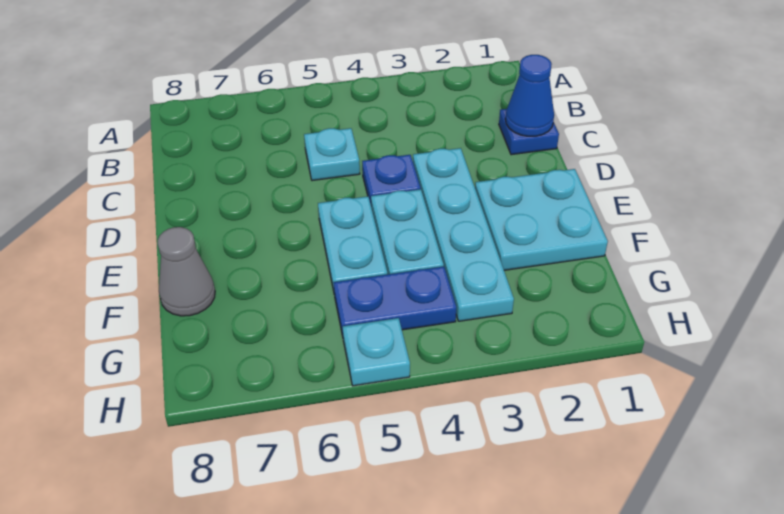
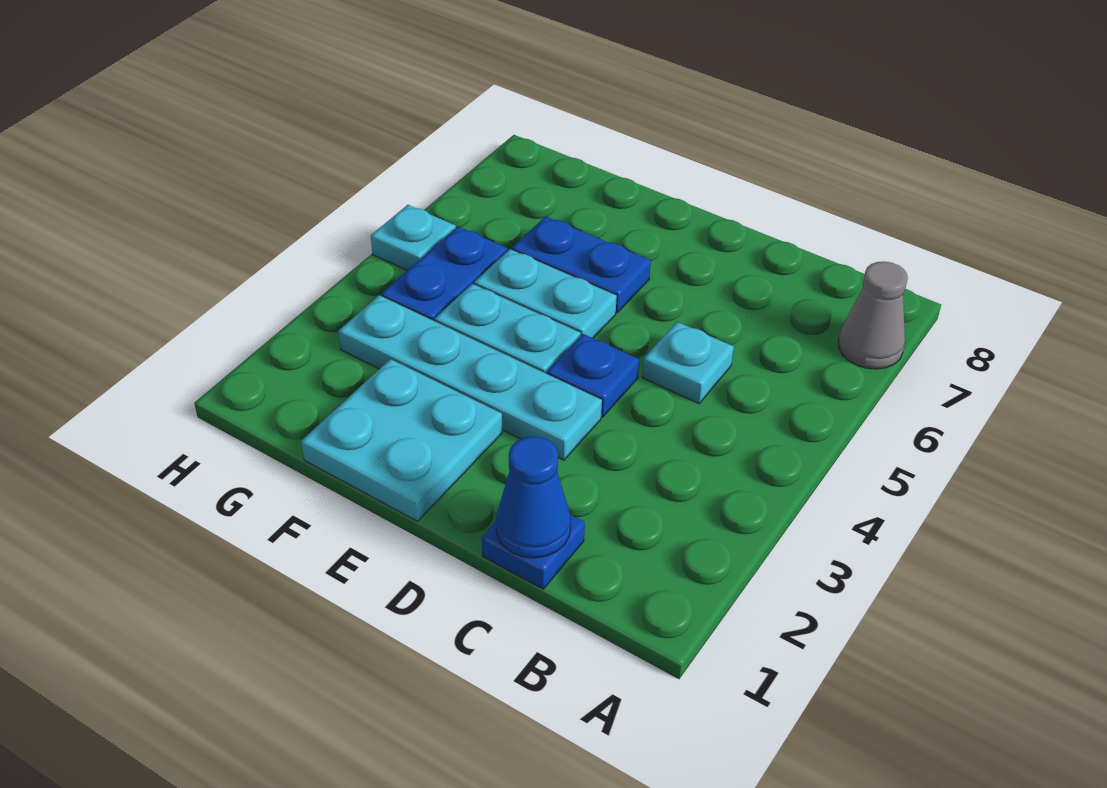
none -> blue 1x2 plate [512,216,651,313]
grey 1x1 cone [158,227,215,316] -> grey 1x1 cone moved to [839,261,908,369]

